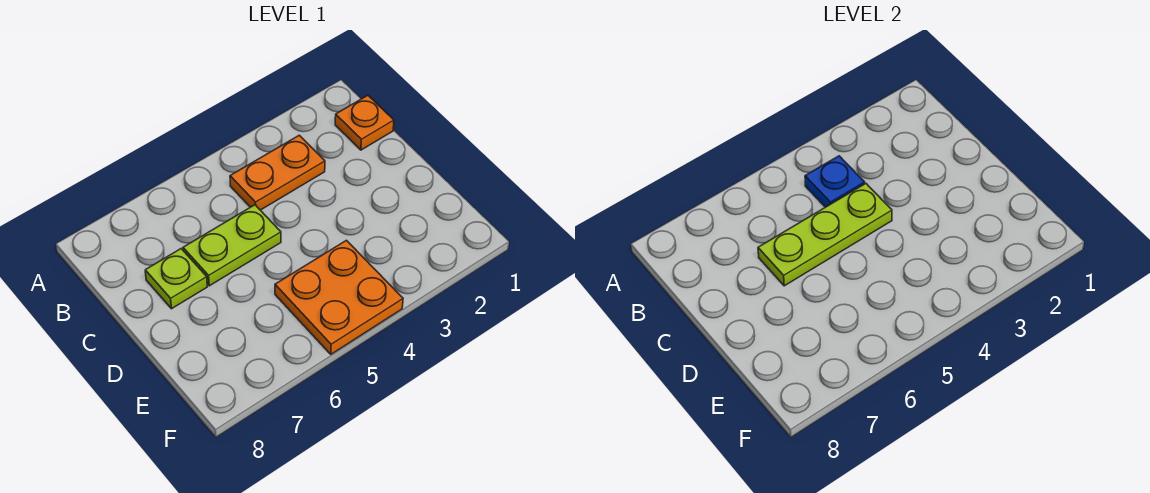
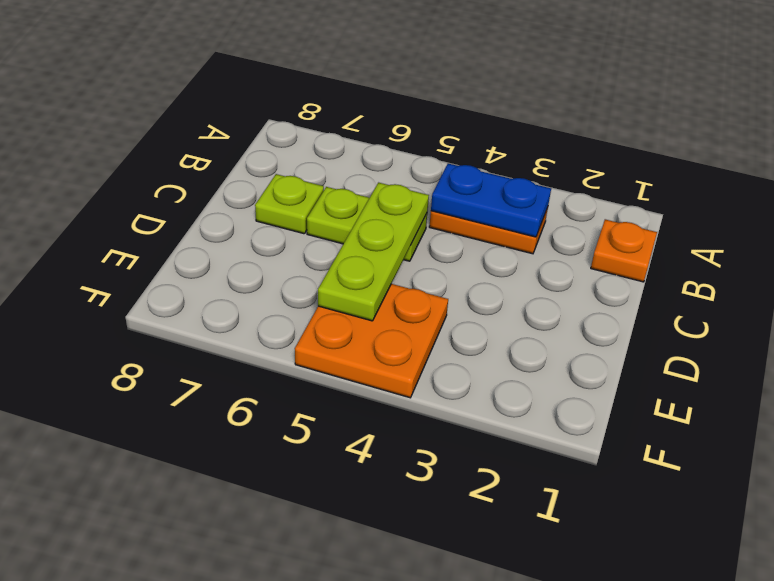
blue 1x1 plate [805,156,865,207] -> blue 1x2 plate [431,164,551,237]
lime 1x3 plate [758,184,892,286] -> lime 1x3 plate turned to [318,183,429,321]

